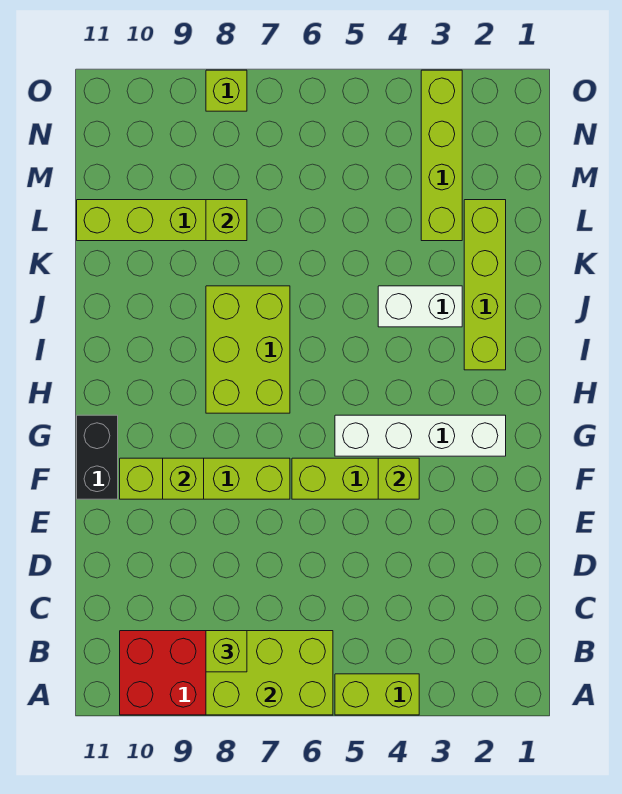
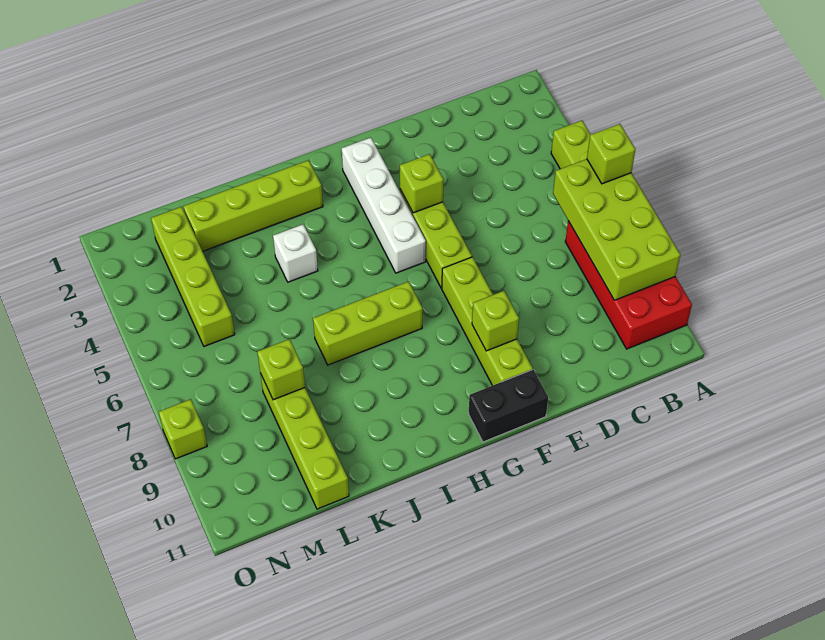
lime 2x3 brick [206,631,333,715] -> lime 2x4 brick [553,159,680,300]
lime 1x1 brick [206,631,247,672] -> lime 1x1 brick moved to [587,124,635,184]
lime 2x3 brick [206,286,290,413] -> lime 1x3 brick [313,281,423,365]
white 1x2 brick [378,286,462,327] -> white 1x1 brick [273,224,318,282]
lime 1x4 brick [421,70,462,241] -> lime 1x4 brick turned to [151,207,235,346]

